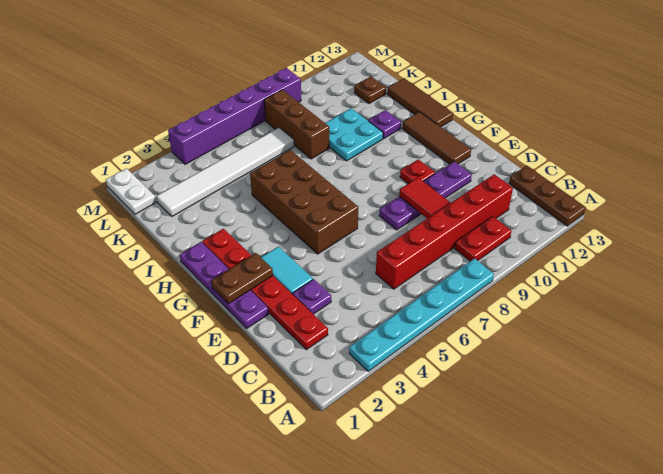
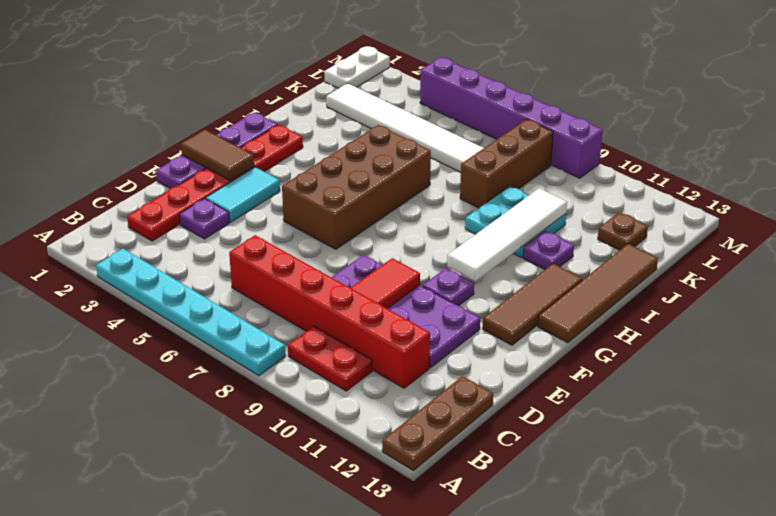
purple 1x4 plate [379,161,472,230] -> purple 2x4 plate [331,255,480,368]
brown 1x2 plate [211,253,273,304] -> brown 1x2 tile [181,130,254,181]
red 1x1 plate [400,159,435,184] -> purple 1x1 plate [423,268,474,306]
none -> white 1x4 tile [447,188,567,281]
brown 1x3 tile [387,78,453,127] -> brown 1x4 tile [538,244,658,343]

